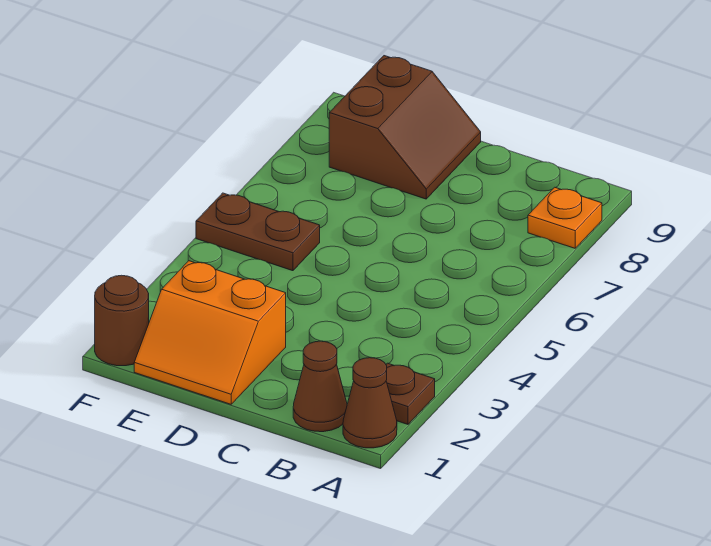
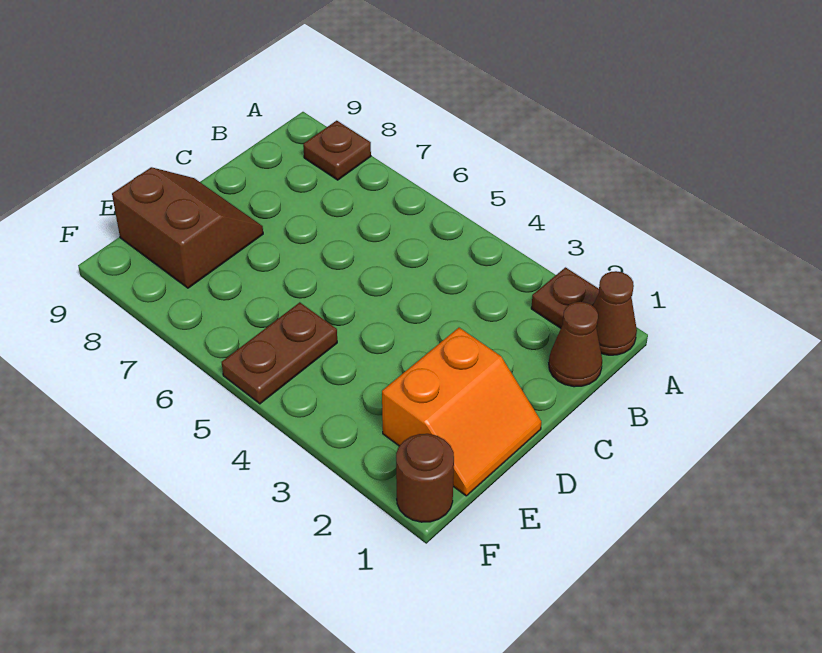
orange 1x1 plate [528,187,602,248] -> brown 1x1 plate [303,121,371,180]

